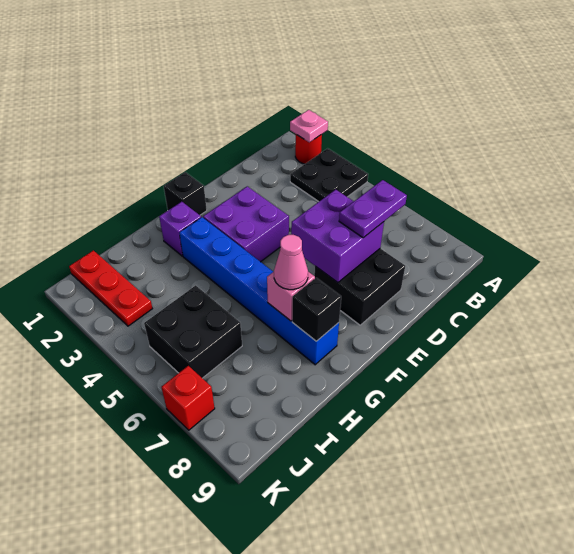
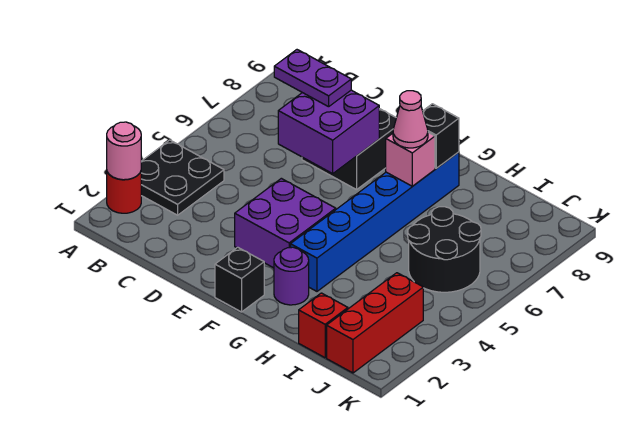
pink 1x1 plate [290,110,328,142] -> pink 1x1 round brick [107,122,141,180]
purple 1x1 brick [159,202,201,256] -> purple 1x1 round brick [274,247,309,305]
black 2x2 brick [144,285,242,378] -> black 2x2 round brick [408,207,481,292]
red 1x3 plate [69,250,152,326] -> red 1x3 brick [327,273,423,373]
red 1x1 brick [161,366,215,430] -> red 1x1 brick moved to [299,293,348,358]

